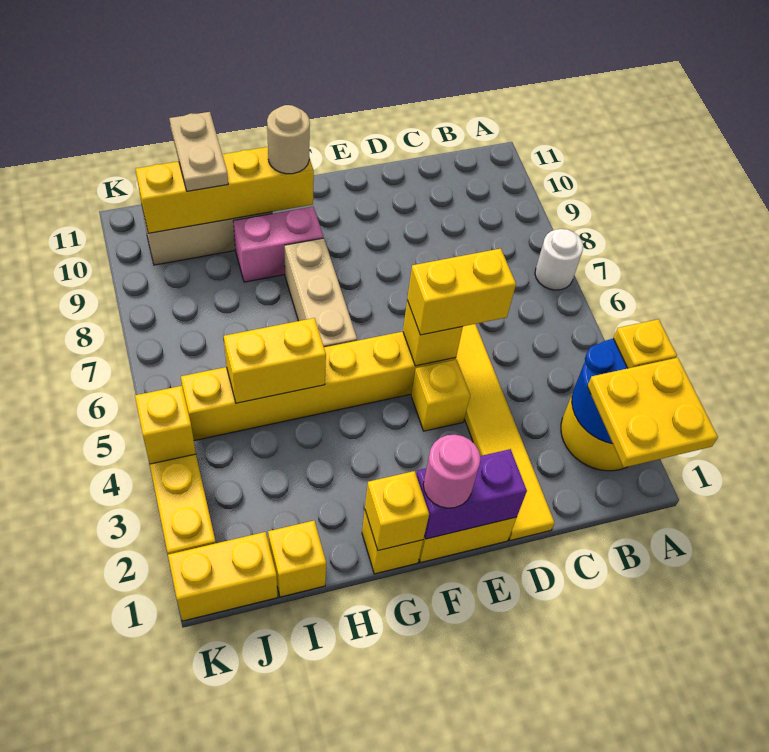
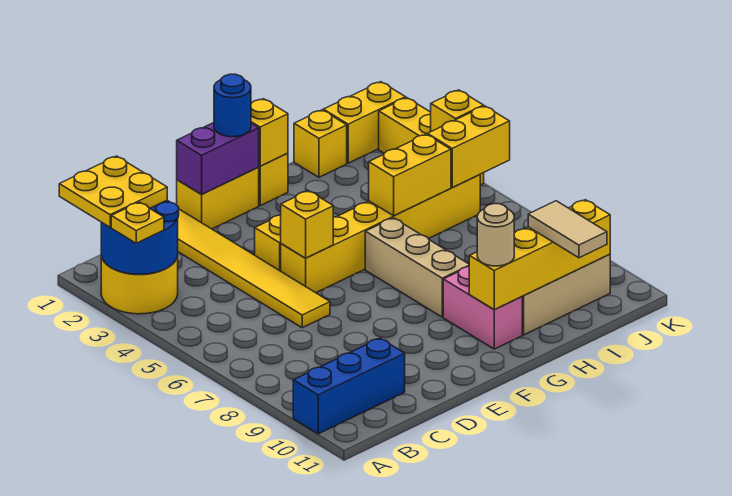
white 1x1 round brick [535,229,583,290] -> none
none -> blue 1x3 brick [293,338,405,434]
yellow 1x2 brick [407,249,516,335] -> yellow 1x2 brick moved to [427,106,510,188]
pink 1x1 round brick [423,435,481,508] -> blue 1x1 round brick [214,74,251,137]
pink 1x2 brick [233,207,323,282] -> pink 1x2 brick turned to [443,267,522,349]
tan 1x2 plate [169,112,228,191] -> tan 1x2 tile [528,201,607,258]

